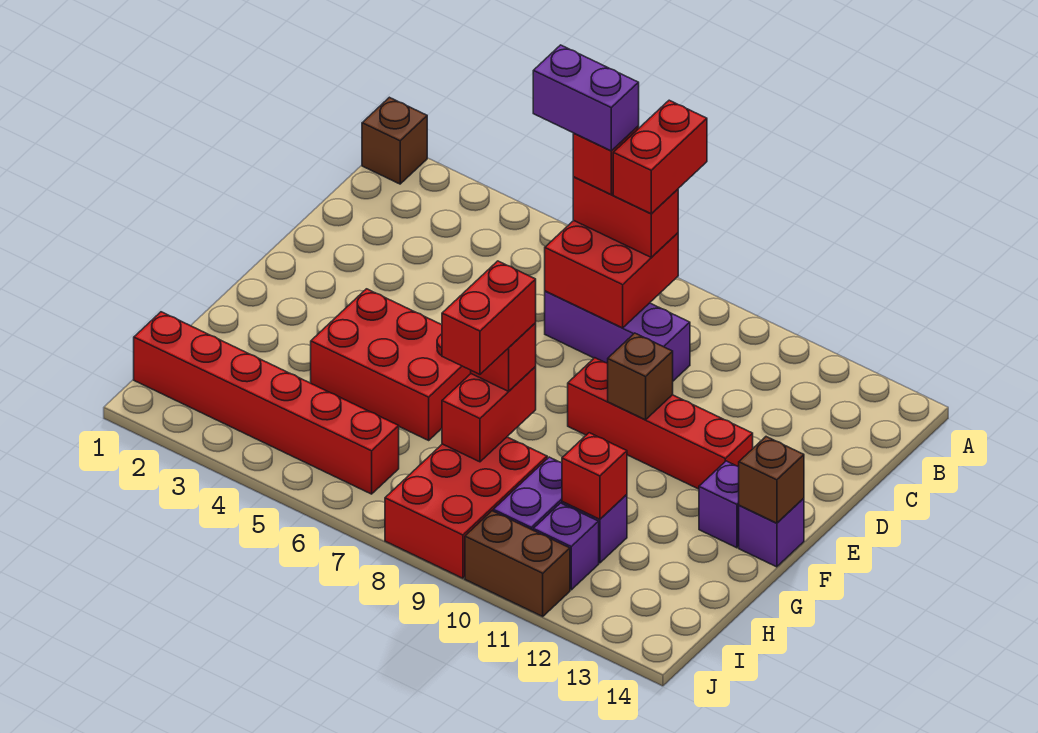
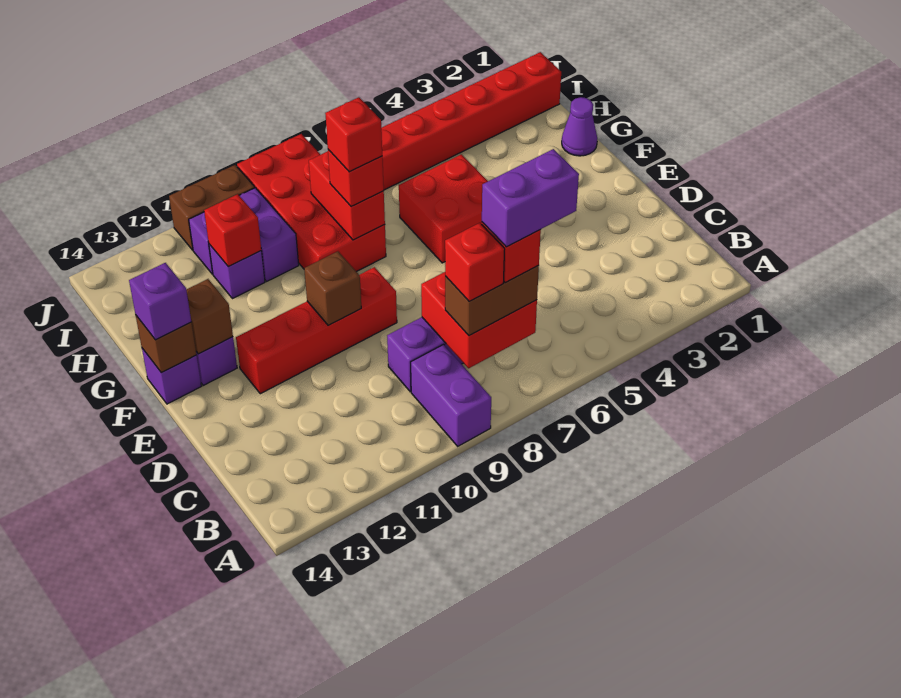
brown 1x1 brick [362,97,427,184] -> brown 1x1 brick moved to [186,279,233,354]
red 1x2 brick [613,100,707,214] -> red 1x1 brick [445,223,505,301]
none -> purple 1x2 brick [411,344,491,446]
red 1x2 brick [573,177,678,257] -> brown 1x2 brick [445,265,539,336]
red 2x3 brick [311,289,471,440] -> red 2x2 brick [399,154,488,263]
none -> purple 1x1 brick [129,263,191,340]
none -> purple 1x1 cone [562,97,597,156]
red 1x2 brick [442,261,536,374] -> red 1x1 brick [325,97,382,172]
red 2x3 brick [385,437,547,578] -> red 2x4 brick [237,134,386,272]

